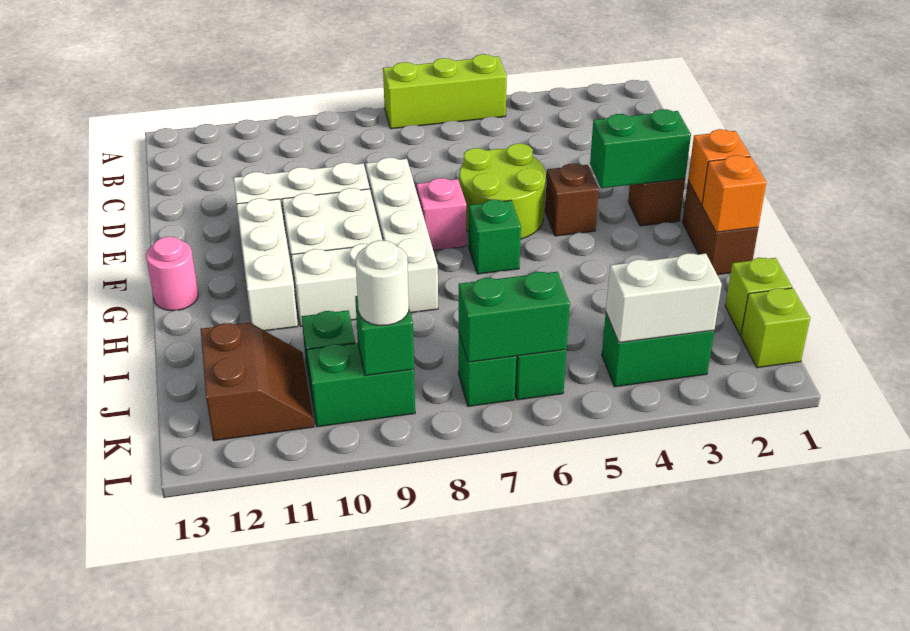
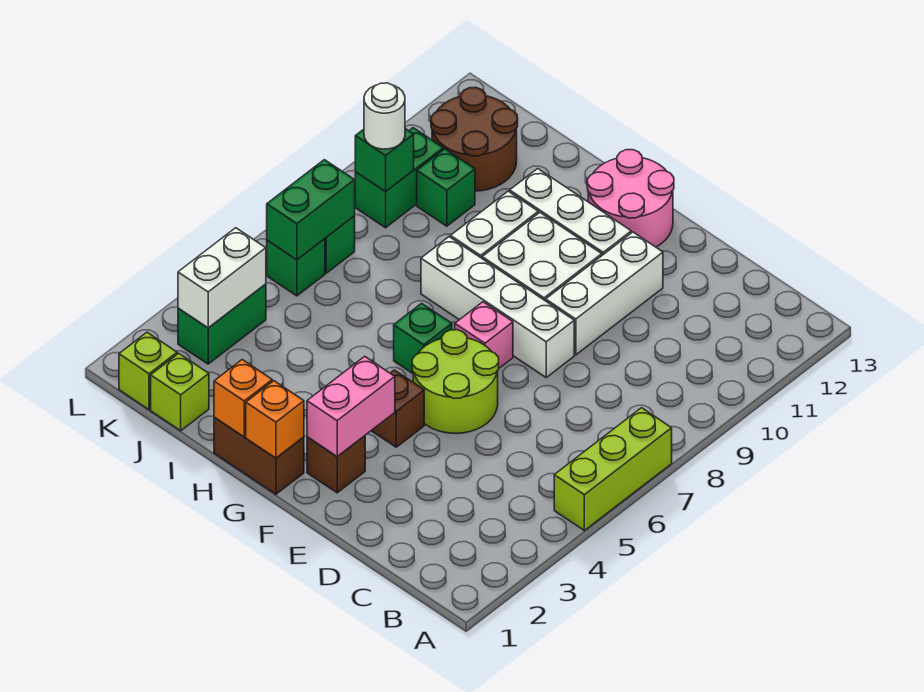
green 1x2 brick [590,109,691,188] -> pink 1x2 brick [307,356,395,456]
pink 1x1 round brick [146,237,198,311] -> pink 2x2 round brick [587,150,674,247]
brown 2x2 slope [201,323,314,441] -> brown 2x2 round brick [431,87,518,191]

